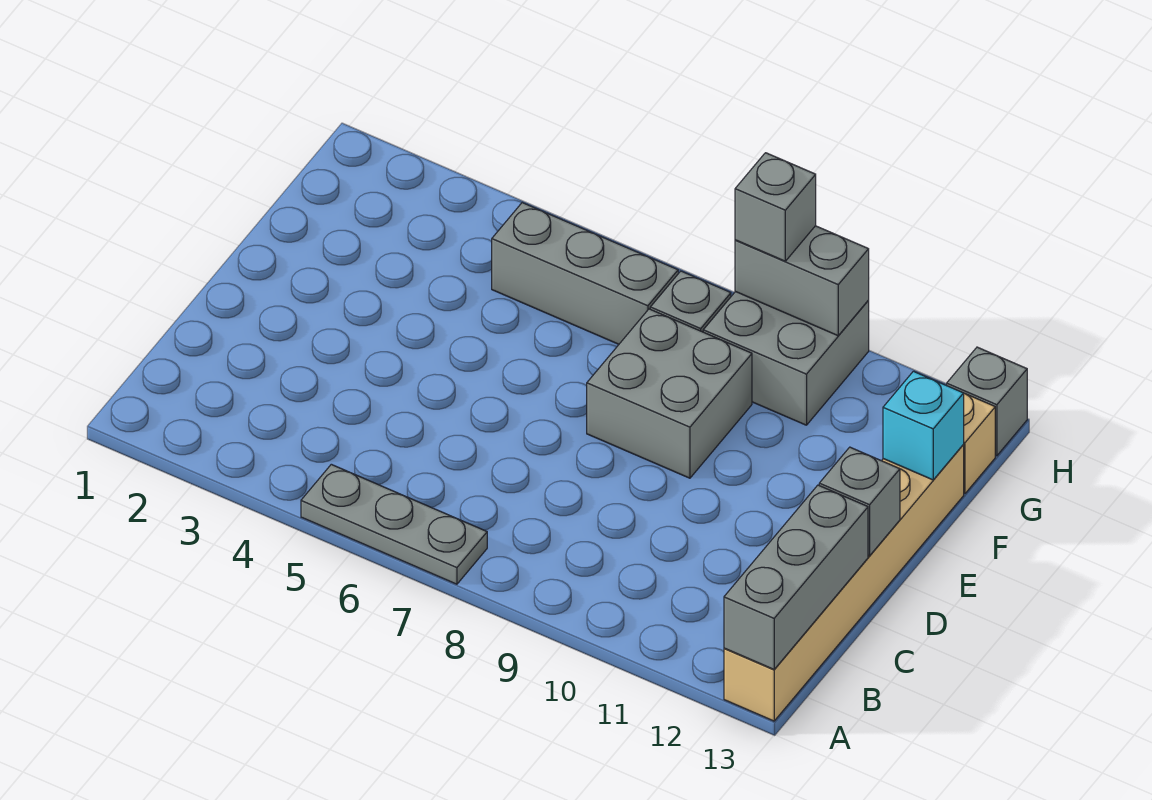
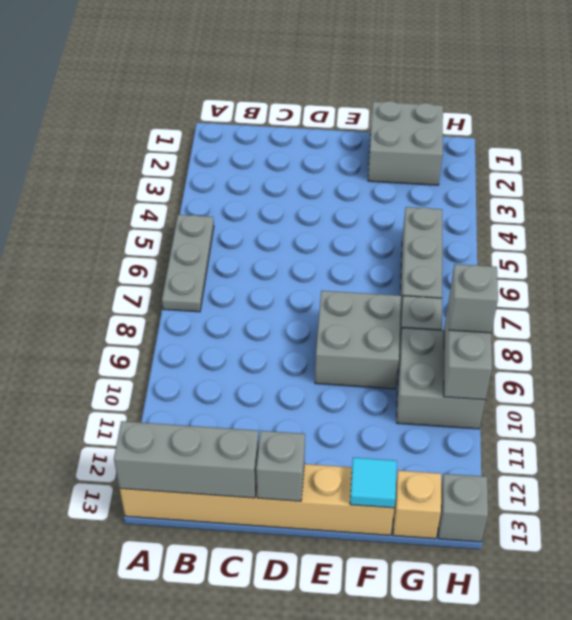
none -> grey 2x2 brick [368,101,443,185]
cyan 1x1 brick [883,371,964,480] -> cyan 1x1 tile [350,457,397,508]

